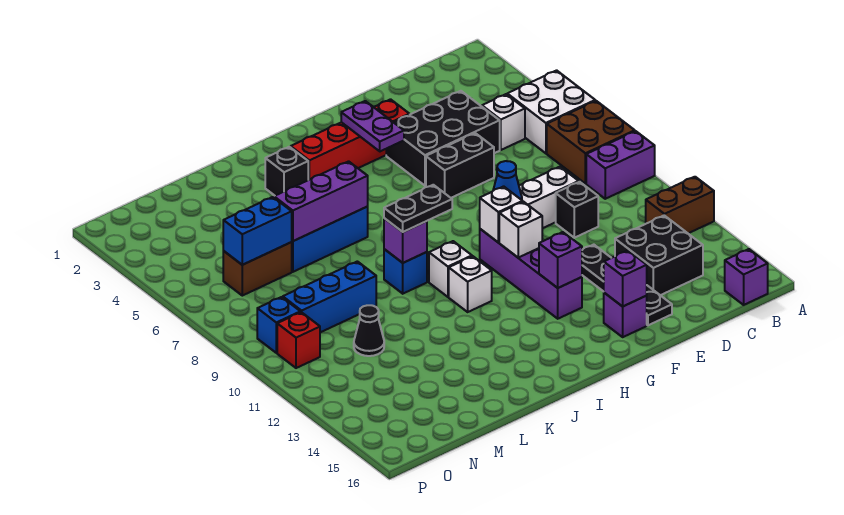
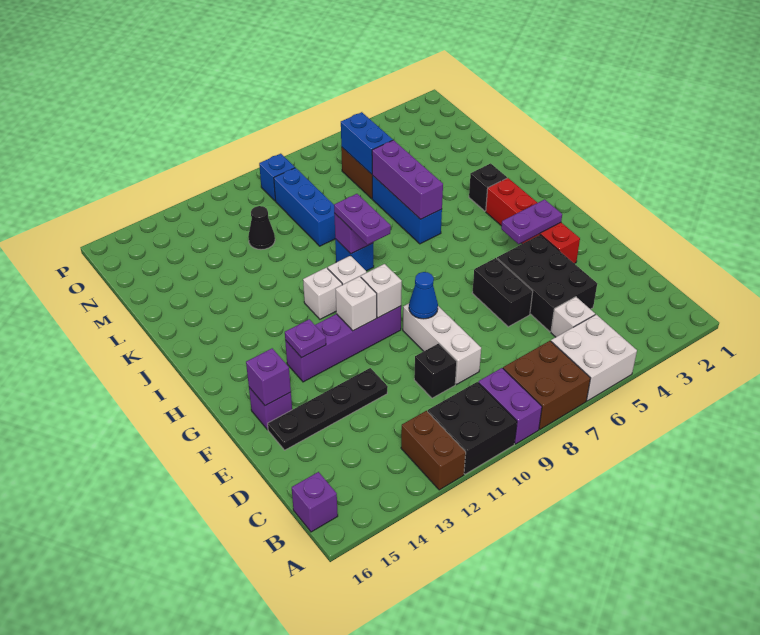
black 2x2 brick [615,215,703,295] -> black 2x2 brick moved to [428,382,517,474]
purple 1x1 brick [539,232,582,288] -> purple 1x1 plate [285,319,326,358]
black 1x2 plate [384,185,452,232] -> purple 1x2 plate [334,194,391,245]
red 1x1 brick [277,312,320,368] -> none

